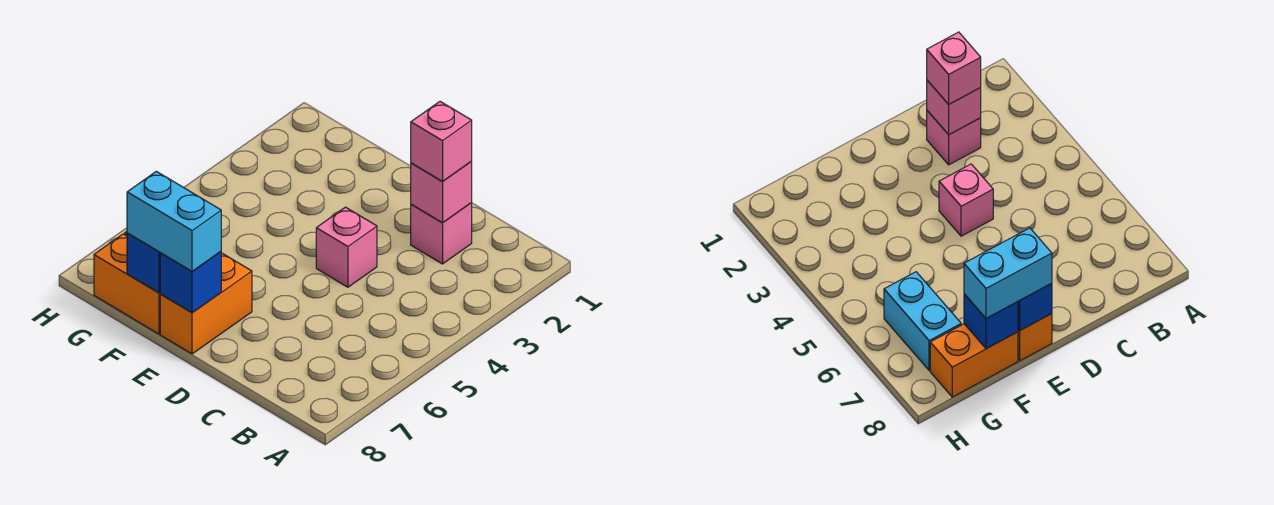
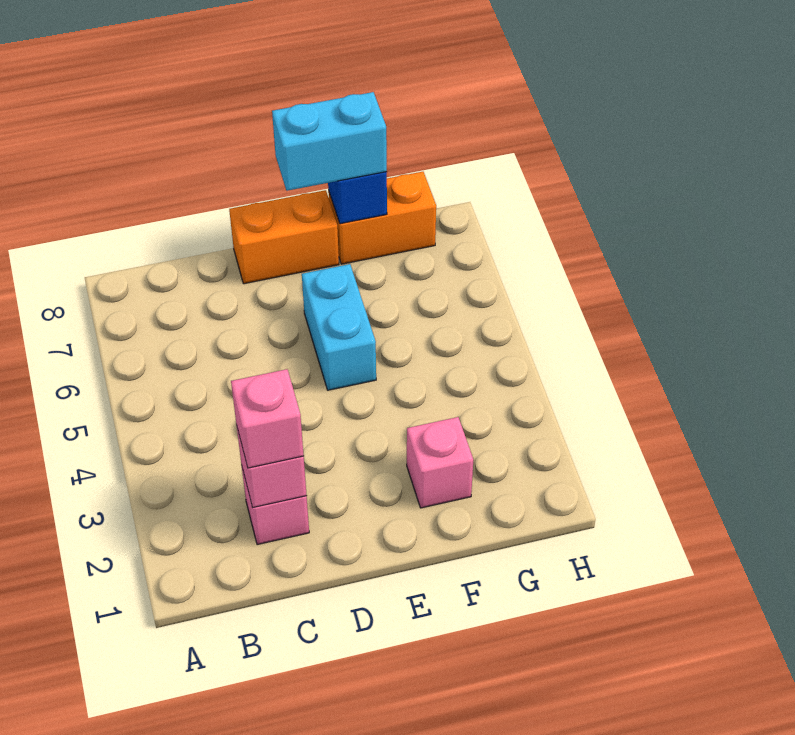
pink 1x1 brick [316,207,377,287] -> pink 1x1 brick moved to [407,417,473,508]
orange 1x2 brick [160,253,252,354] -> orange 1x2 brick turned to [229,190,339,284]
blue 1x1 brick [160,252,221,313] -> none
cyan 1x2 brick [884,272,961,371] -> cyan 1x2 brick moved to [302,264,376,390]

